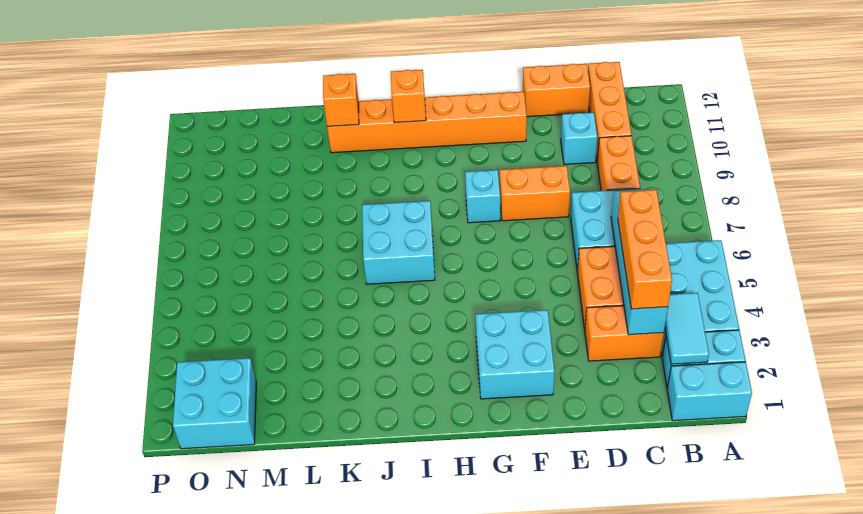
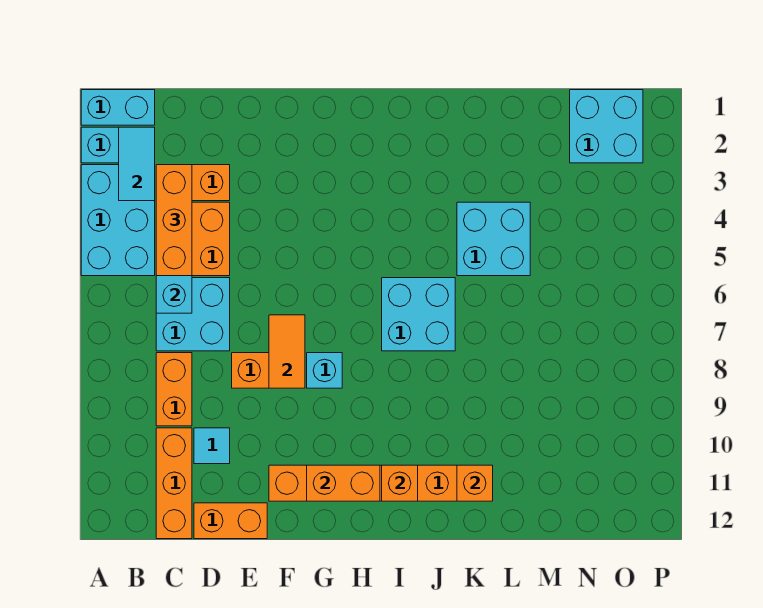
cyan 1x1 brick [561,112,597,164] -> cyan 1x1 tile [194,428,230,464]
cyan 2x2 brick [476,310,555,399] -> cyan 2x2 brick moved to [457,202,530,276]
none -> orange 1x2 tile [269,315,305,388]
none -> orange 1x2 brick [307,465,380,501]

